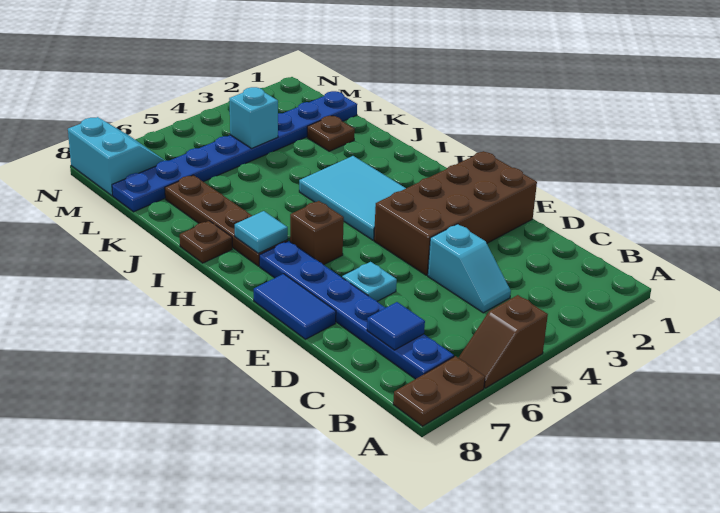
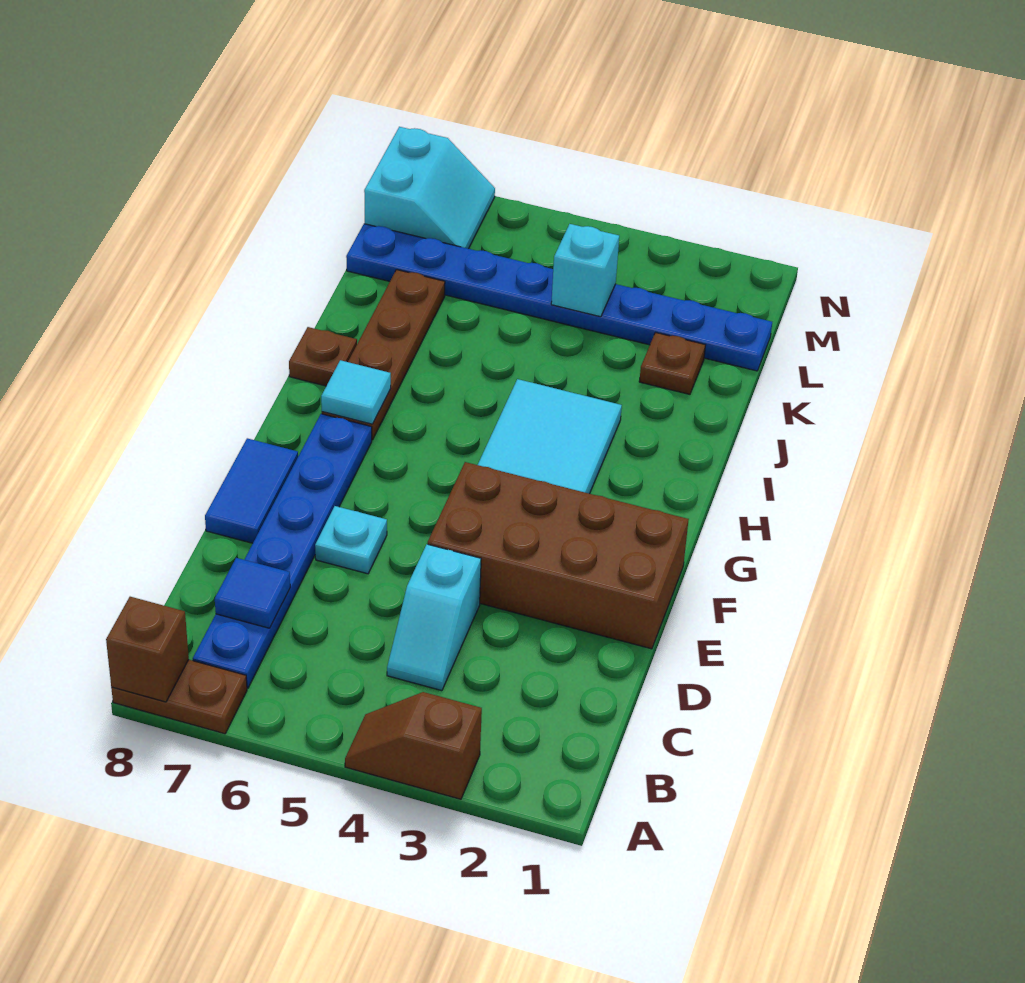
brown 1x2 slope [459,295,548,388] -> brown 1x2 slope moved to [345,692,482,799]
brown 1x1 brick [290,201,344,265] -> brown 1x1 brick moved to [106,597,189,702]

